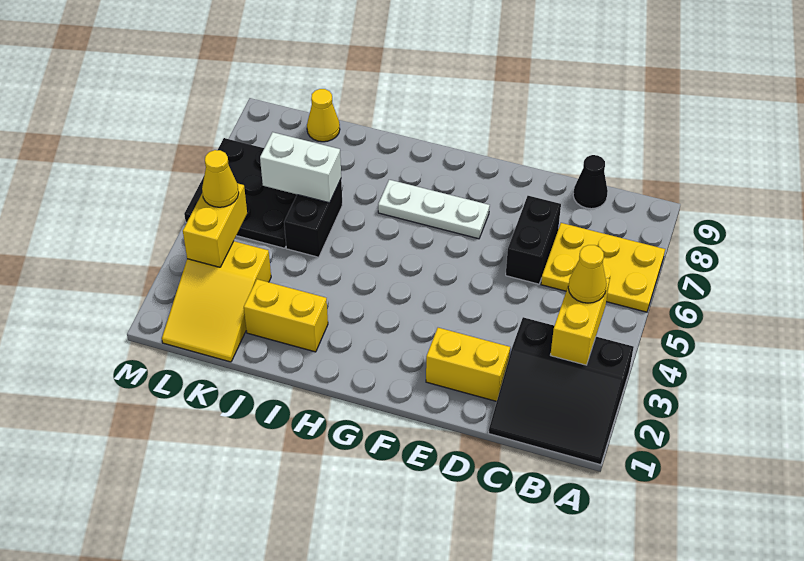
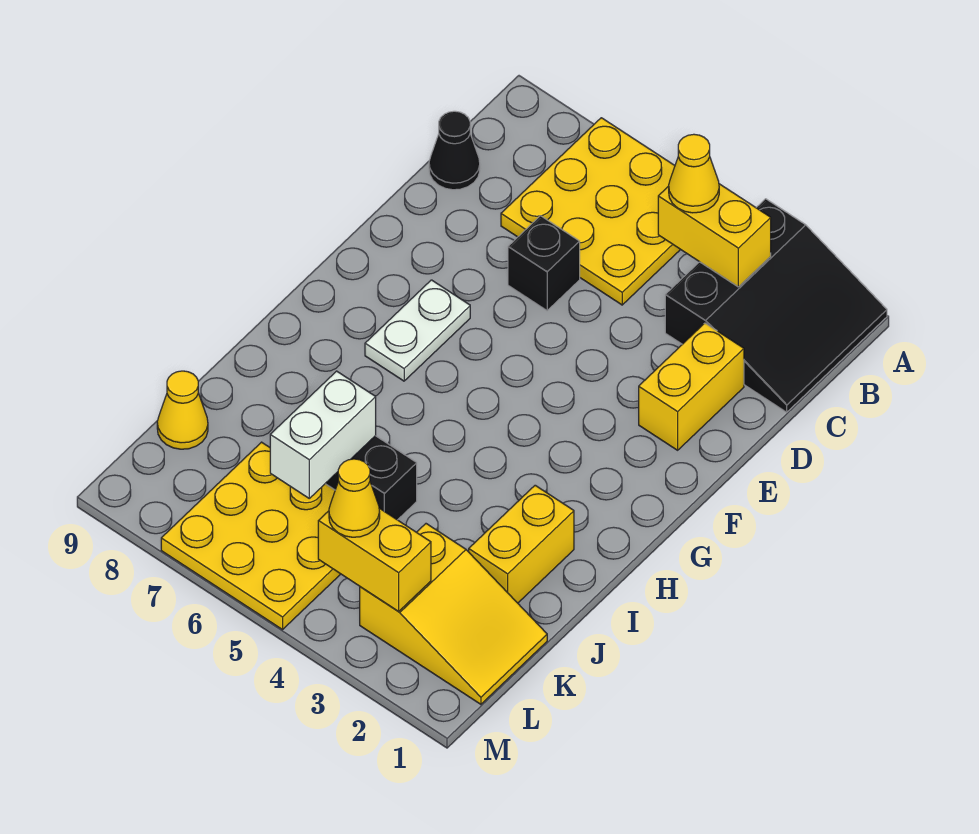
yellow 2x3 plate [541,223,665,312] -> yellow 3x3 plate [501,118,681,305]
black 1x2 brick [506,196,561,284] -> black 1x1 brick [508,216,580,311]
white 1x3 plate [378,180,490,239] -> white 1x2 plate [365,280,470,381]
black 3x3 plate [184,138,297,248] -> yellow 3x3 plate [161,442,340,630]

